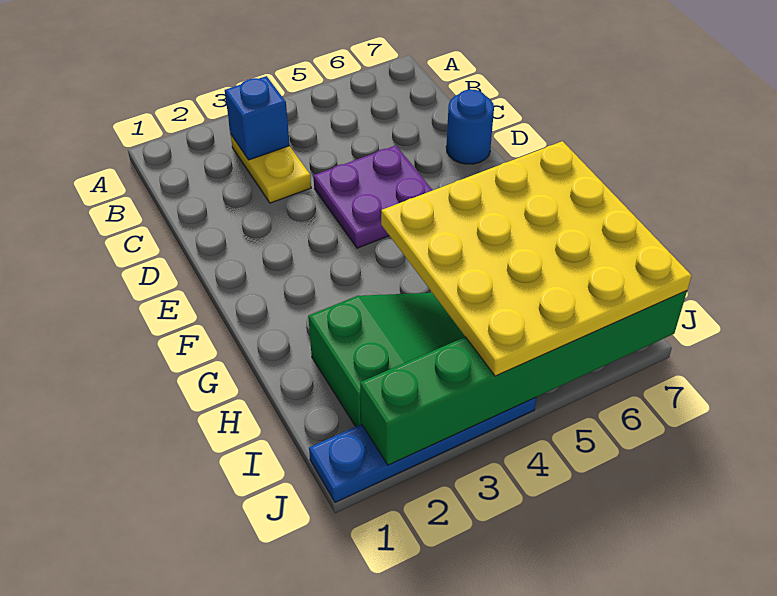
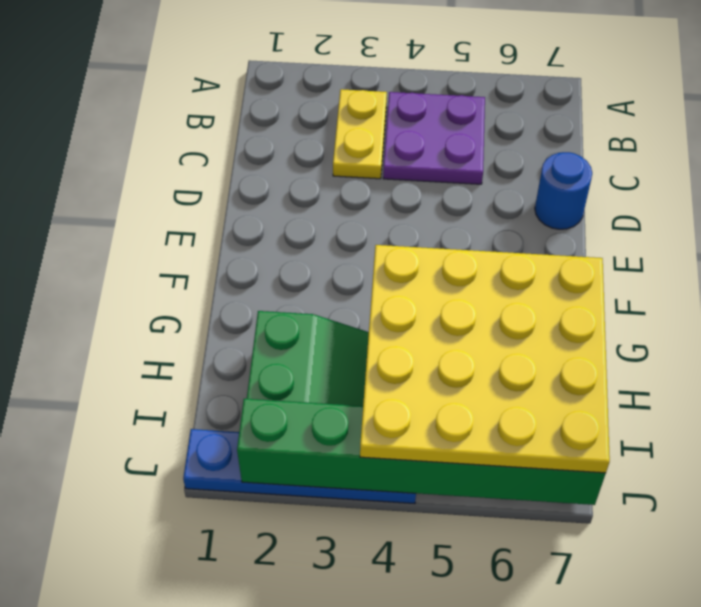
blue 1x1 brick [225,76,290,160] -> none
purple 2x2 plate [313,145,433,248] -> purple 2x2 plate moved to [383,92,485,184]

